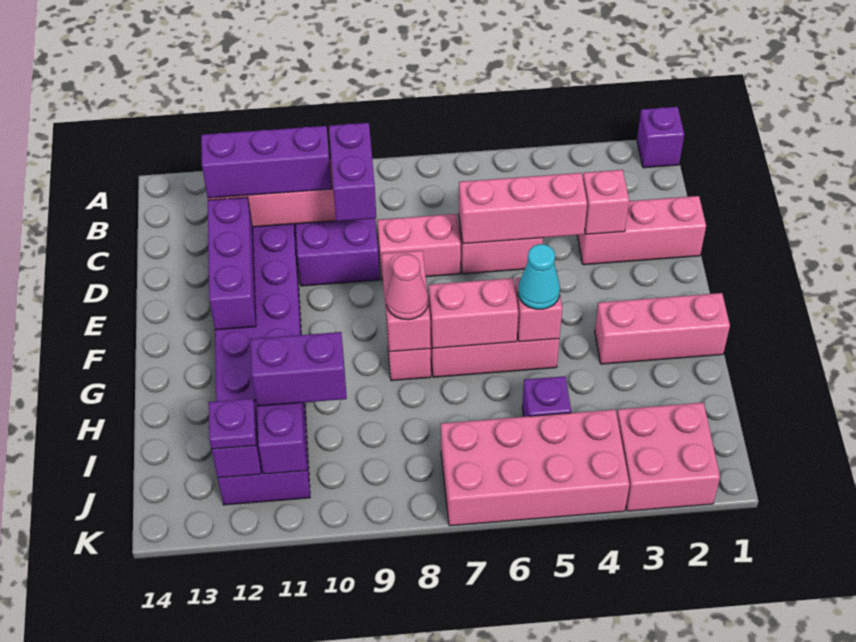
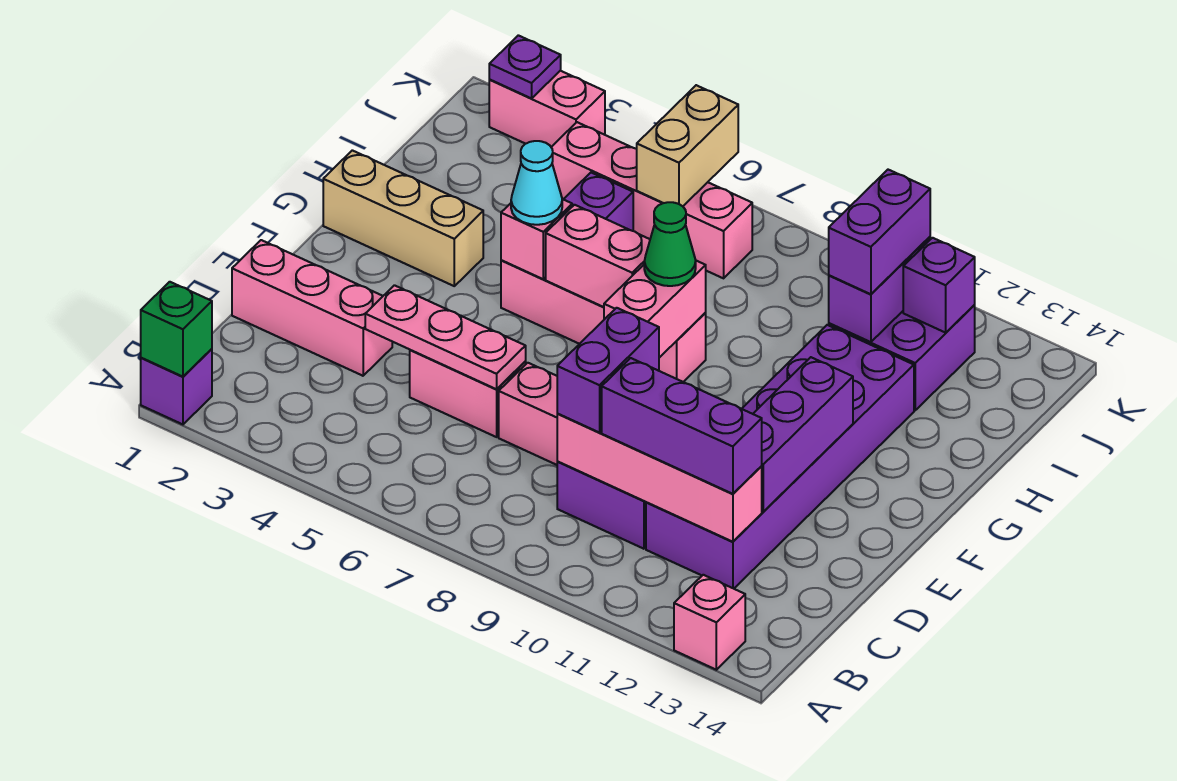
none -> green 1x1 brick [141,282,212,377]
pink 1x1 brick [583,170,629,234] -> pink 1x1 brick moved to [674,575,745,670]
pink 1x3 brick [459,173,587,244] -> pink 1x3 plate [365,285,526,389]
pink 1x3 brick [595,293,730,364] -> tan 1x3 brick [323,150,483,286]
pink 1x1 cone [386,254,428,320] -> green 1x1 cone [644,202,696,286]
purple 1x2 brick [251,332,347,406] -> purple 1x2 brick turned to [829,170,930,294]
pink 2x2 brick [617,403,720,511] -> pink 1x2 brick [489,71,605,147]
pink 2x4 brick [441,409,630,526] -> pink 1x4 brick [551,122,752,278]
none -> tan 1x2 brick [637,85,738,206]
purple 1x1 plate [209,398,256,449] -> purple 1x1 plate moved to [489,35,561,98]

